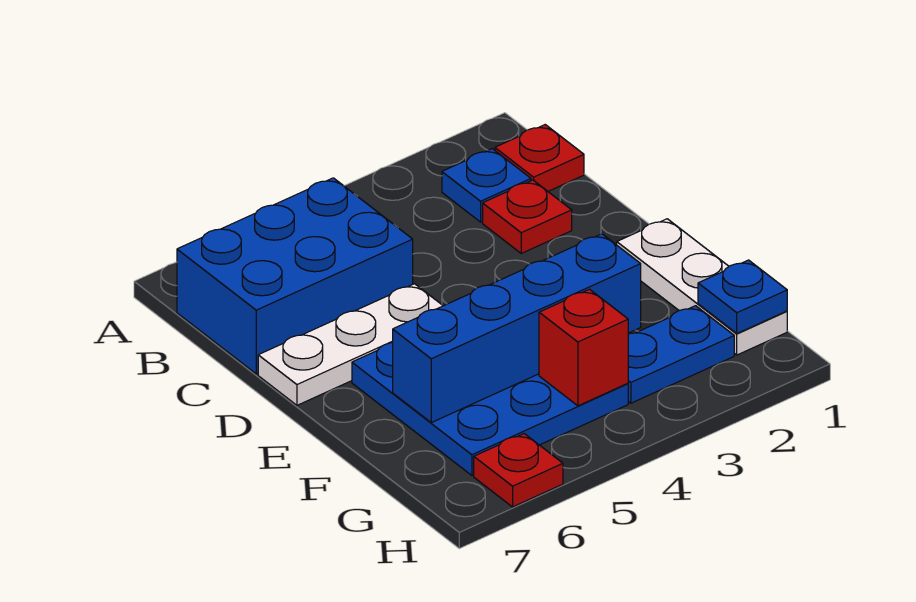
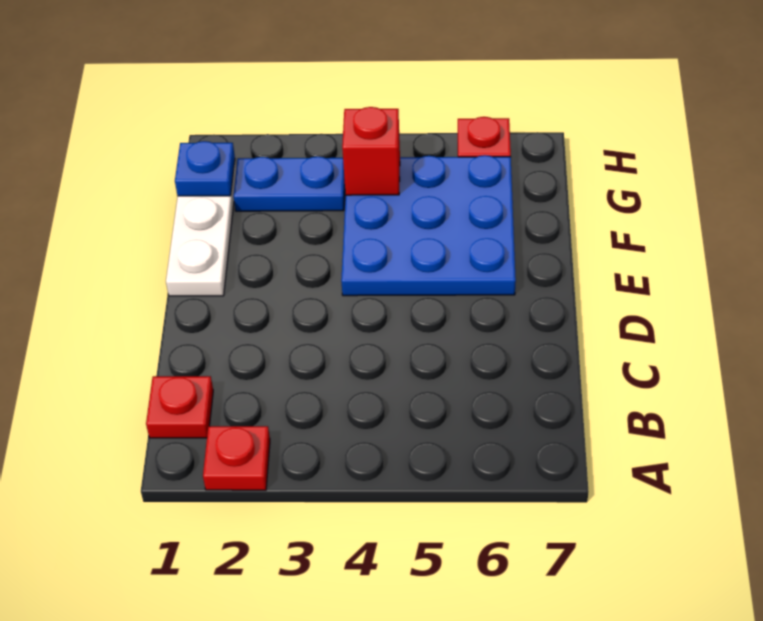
blue 1x1 plate [442,149,531,222] -> none
blue 2x3 brick [177,178,413,374] -> none
red 1x1 plate [483,180,572,253] -> red 1x1 plate moved to [203,426,270,490]
white 1x3 plate [258,284,443,405] -> none
blue 1x4 brick [393,234,641,423] -> none

